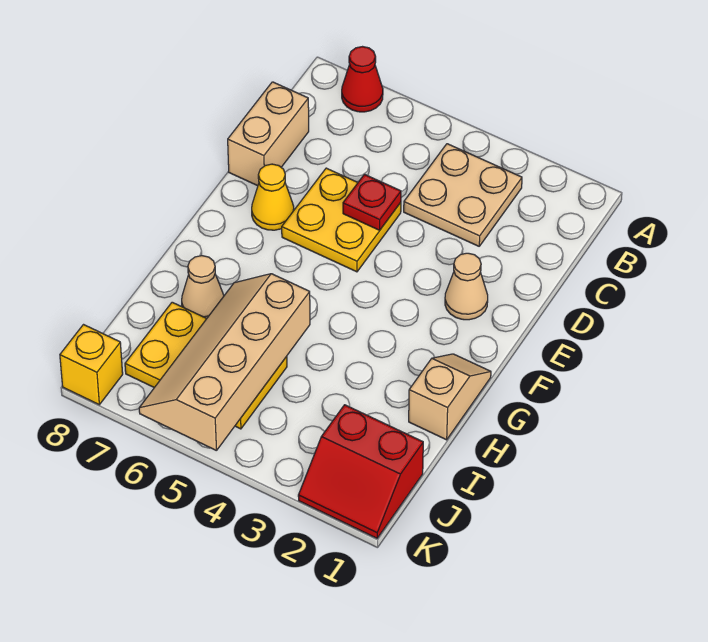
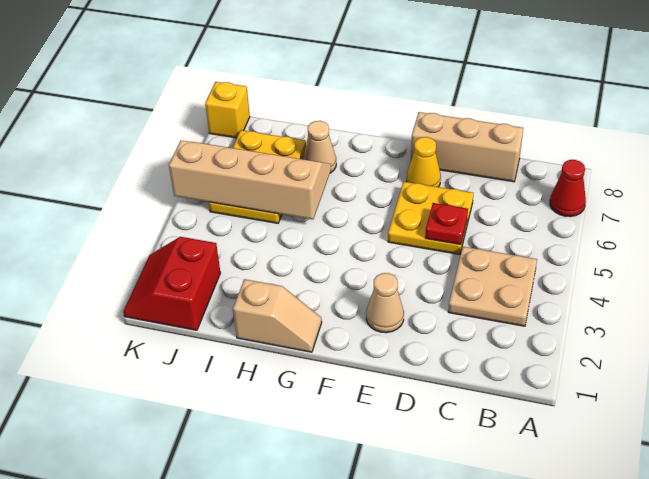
tan 1x2 brick [228,82,309,186] -> tan 1x3 brick [411,112,523,182]

